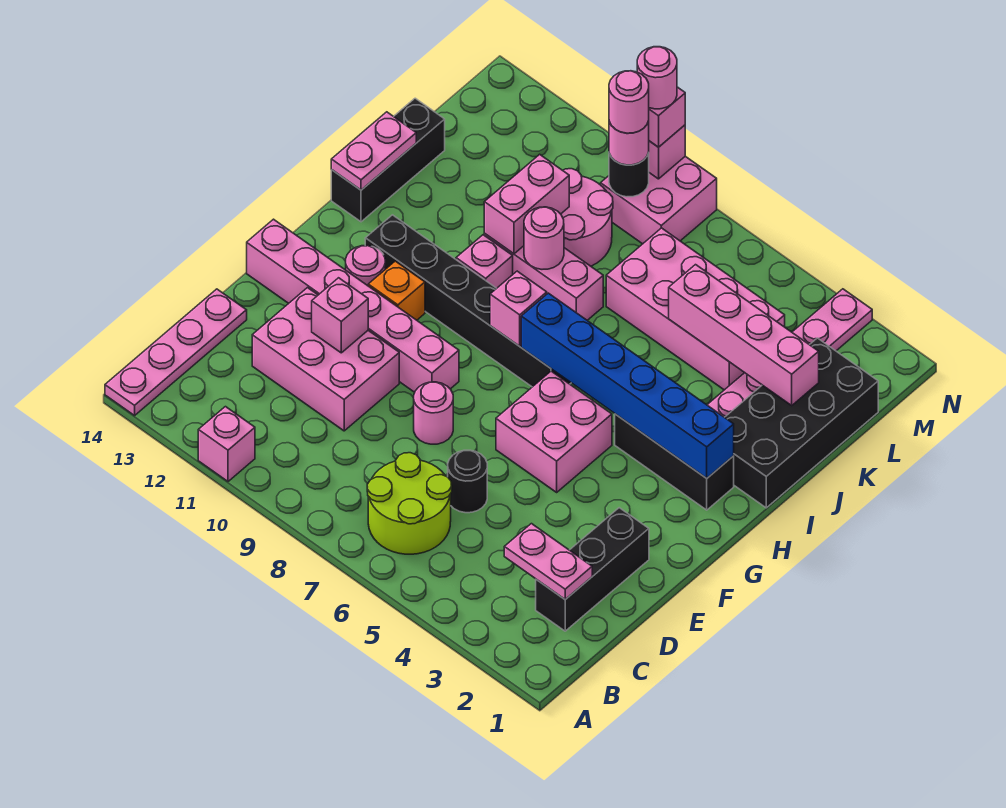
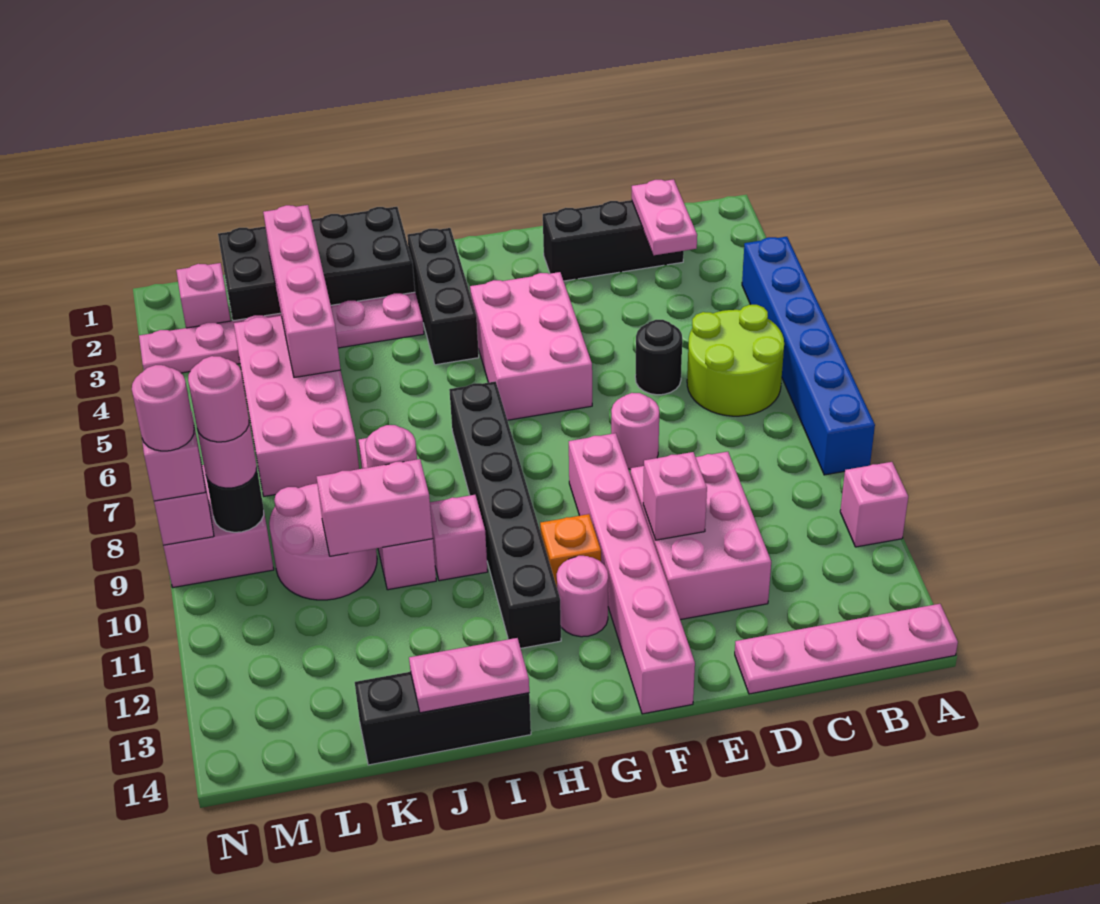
pink 2x2 brick [496,371,612,492] -> pink 2x3 brick [470,272,592,420]
blue 1x6 brick [521,293,734,478] -> blue 1x6 brick moved to [742,237,875,475]
pink 1x1 brick [490,271,547,346] -> pink 1x1 brick moved to [176,263,231,328]

